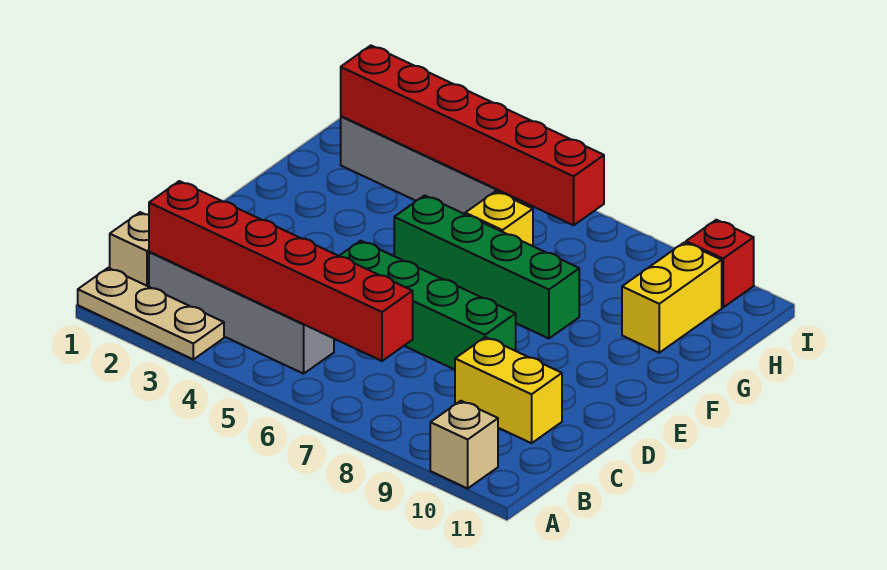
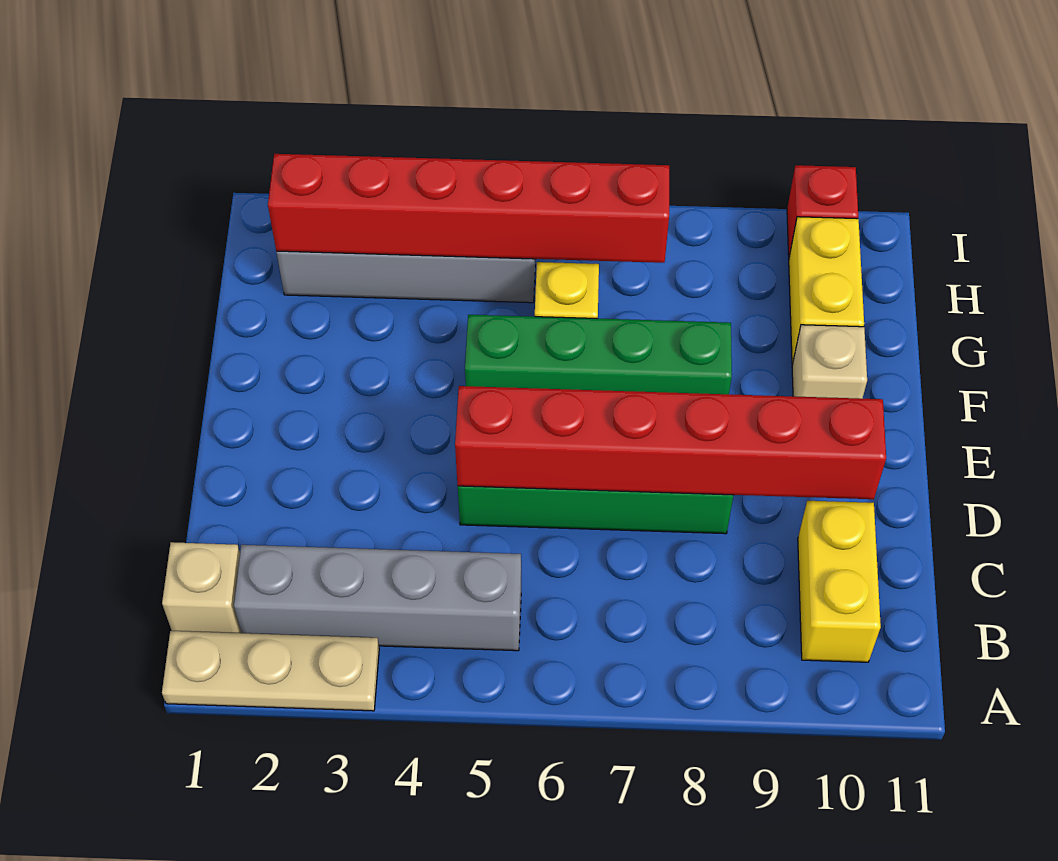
tan 1x1 brick [430,401,498,488] -> tan 1x1 brick moved to [792,325,867,399]
red 1x6 brick [149,181,413,361] -> red 1x6 brick moved to [455,386,886,499]
yellow 1x2 brick [455,337,562,443] -> yellow 1x2 brick turned to [798,501,881,662]

